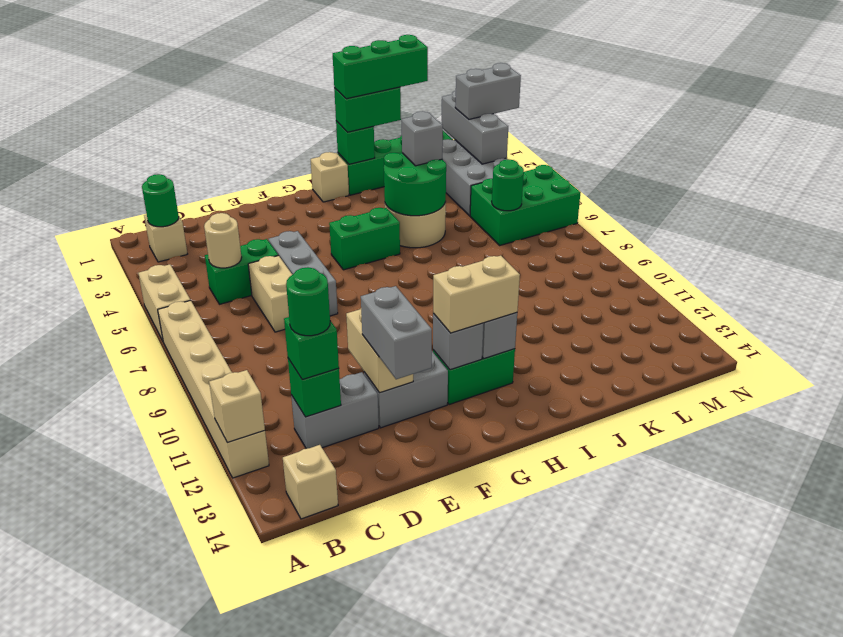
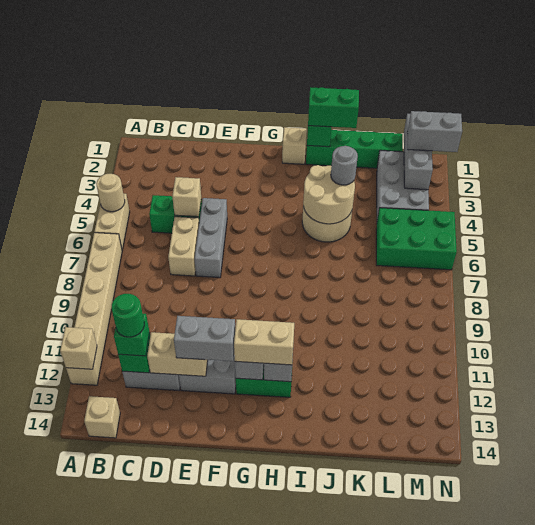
tan 1x1 brick [144,215,187,262] -> tan 1x1 brick moved to [172,177,201,217]
green 1x1 round brick [142,174,179,227] -> none
tan 1x1 round brick [204,213,242,268] -> tan 1x1 round brick moved to [96,174,125,212]
tan 1x2 brick [346,309,413,393] -> tan 1x2 brick turned to [147,332,208,376]
grey 1x2 brick [361,286,432,379] -> grey 1x2 brick turned to [174,316,235,361]
green 1x2 brick [329,208,400,270] -> none
green 1x3 brick [333,35,428,99] -> none
green 2x2 round brick [384,153,446,216] -> tan 2x2 round brick [303,165,355,224]
grey 1x1 brick [402,111,443,166] -> grey 1x1 round brick [331,146,358,185]
green 1x1 round brick [492,159,524,211] -> none

